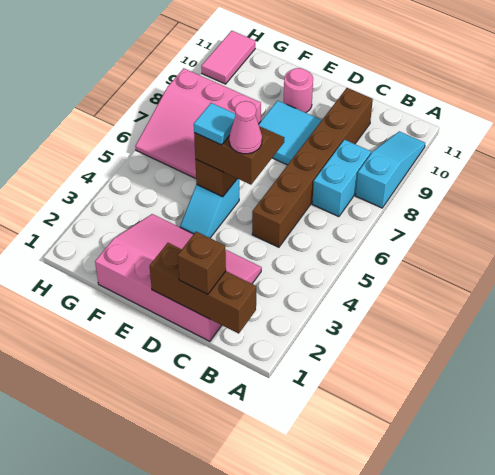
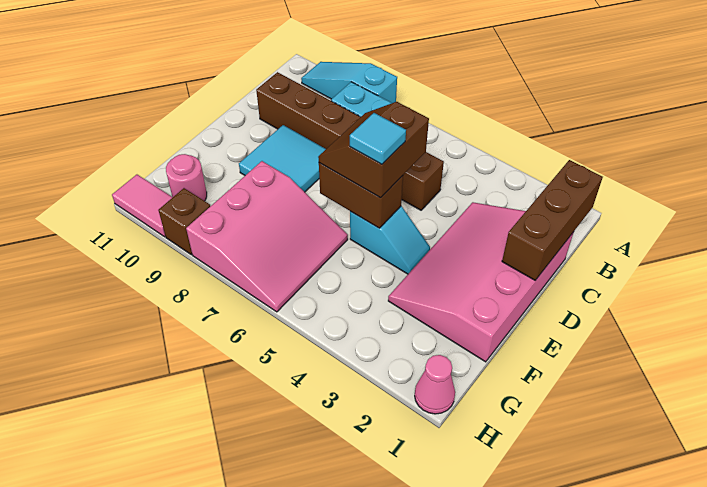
brown 1x1 brick [178,232,226,294] -> brown 1x1 brick moved to [158,188,210,255]
pink 1x1 cone [229,101,262,154] -> pink 1x1 cone moved to [415,355,455,414]
pink 1x1 round brick [284,68,313,113] -> pink 1x1 round brick moved to [166,154,207,201]

